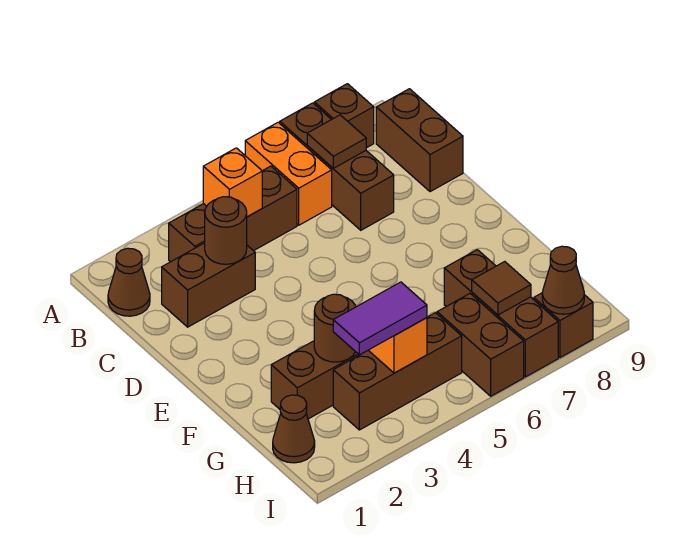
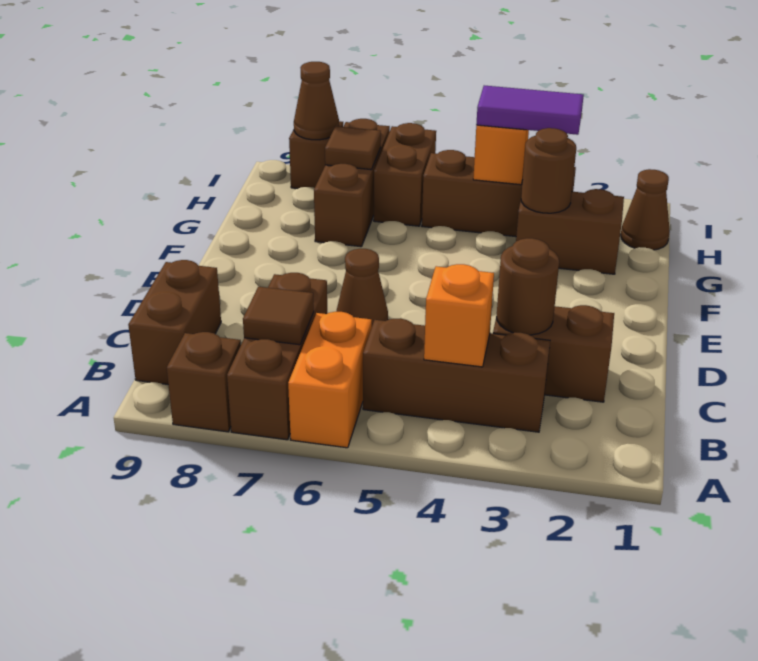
brown 1x1 cone [108,248,150,316] -> brown 1x1 cone moved to [336,249,388,325]

